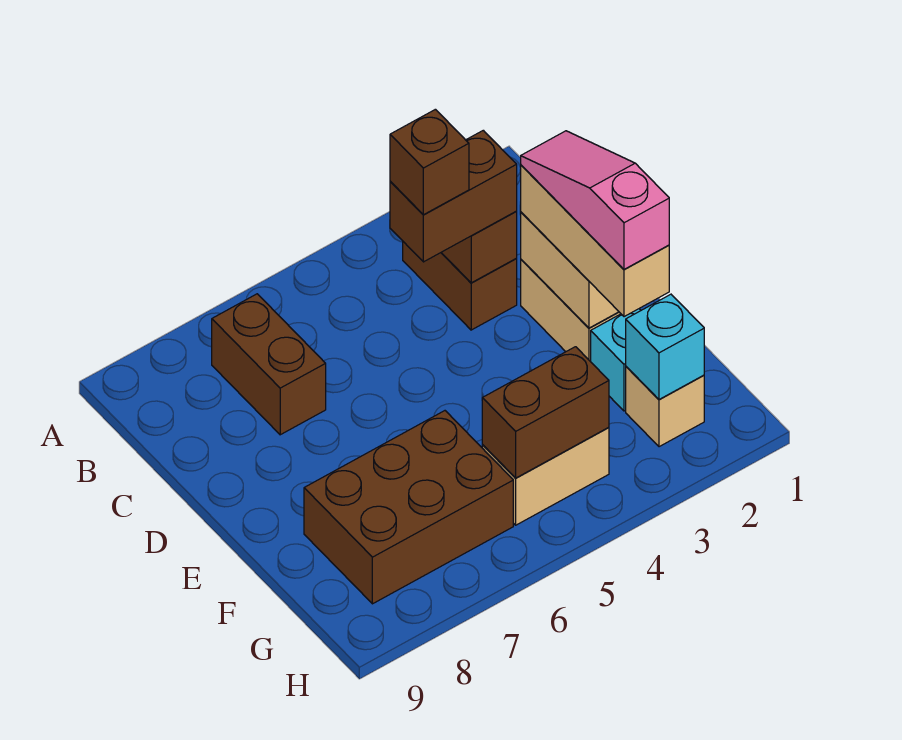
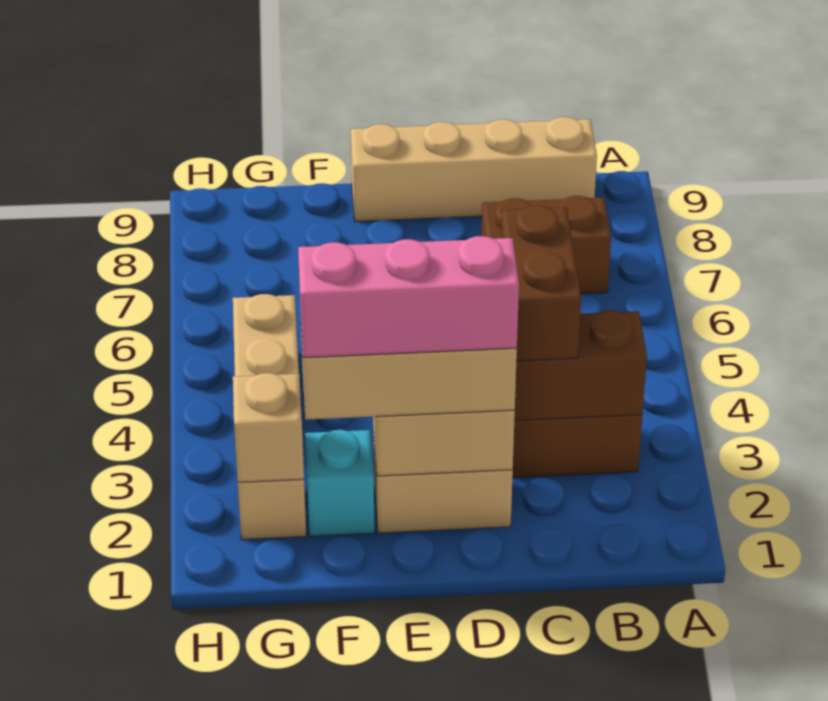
none -> tan 1x4 brick [351,117,597,222]
brown 1x1 brick [390,109,469,215] -> none
pink 1x3 slope [521,131,669,269] -> pink 1x3 brick [298,236,519,358]
brown 2x3 brick [304,411,513,604] -> none
cyan 1x1 brick [626,294,704,399] -> tan 1x1 brick [233,373,304,482]
brown 1x2 brick [482,347,609,478] -> none

